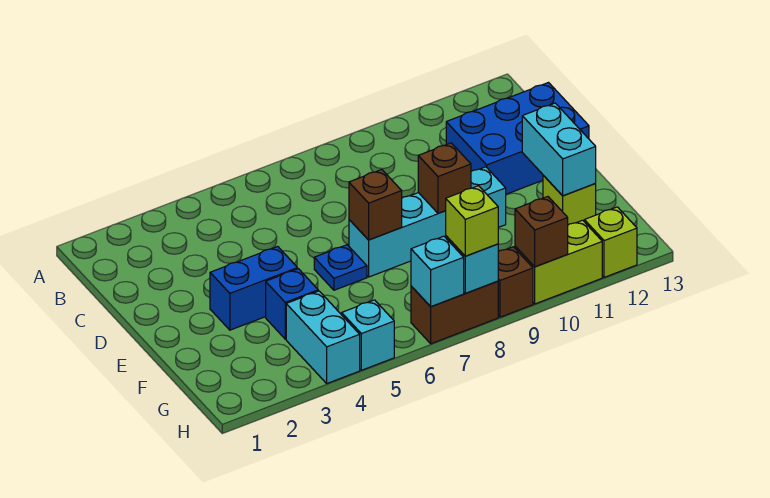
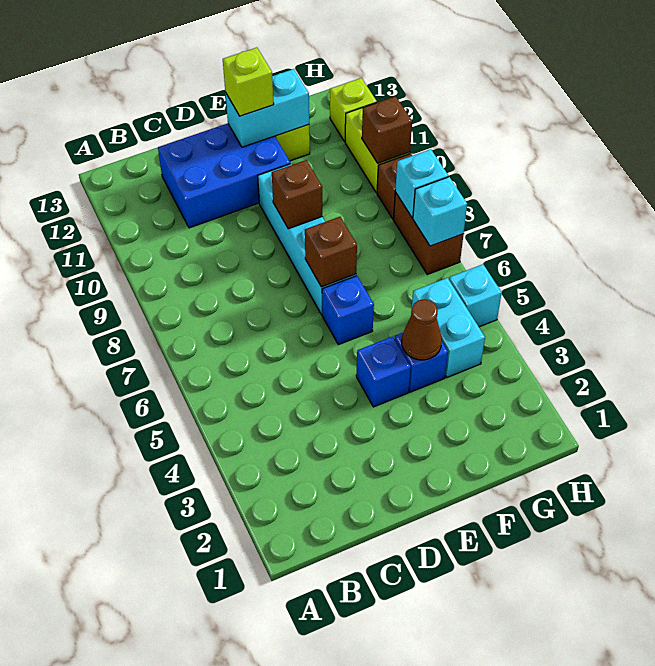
blue 2x3 brick [446,83,589,194] -> blue 2x3 brick turned to [158,123,290,228]
blue 1x2 brick [210,247,298,330] -> blue 1x1 brick [356,337,411,407]
blue 1x1 plate [314,245,367,290] -> blue 1x1 brick [322,276,374,345]
none -> brown 1x1 cone [402,299,442,360]
cyan 1x2 brick [286,291,360,383] -> cyan 1x2 brick turned to [412,278,485,377]
lime 1x1 brick [446,186,498,256] -> lime 1x1 brick moved to [223,48,274,116]

